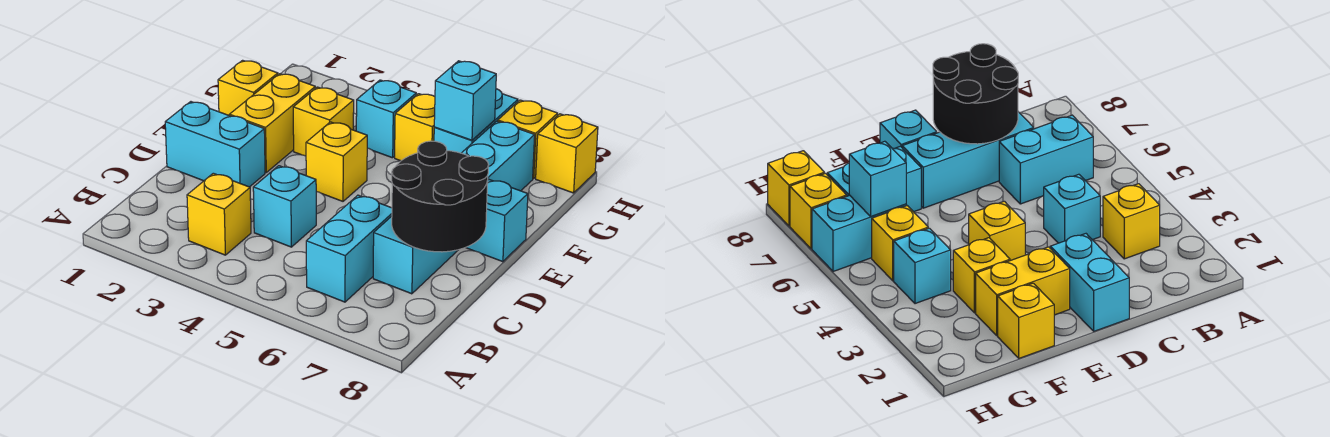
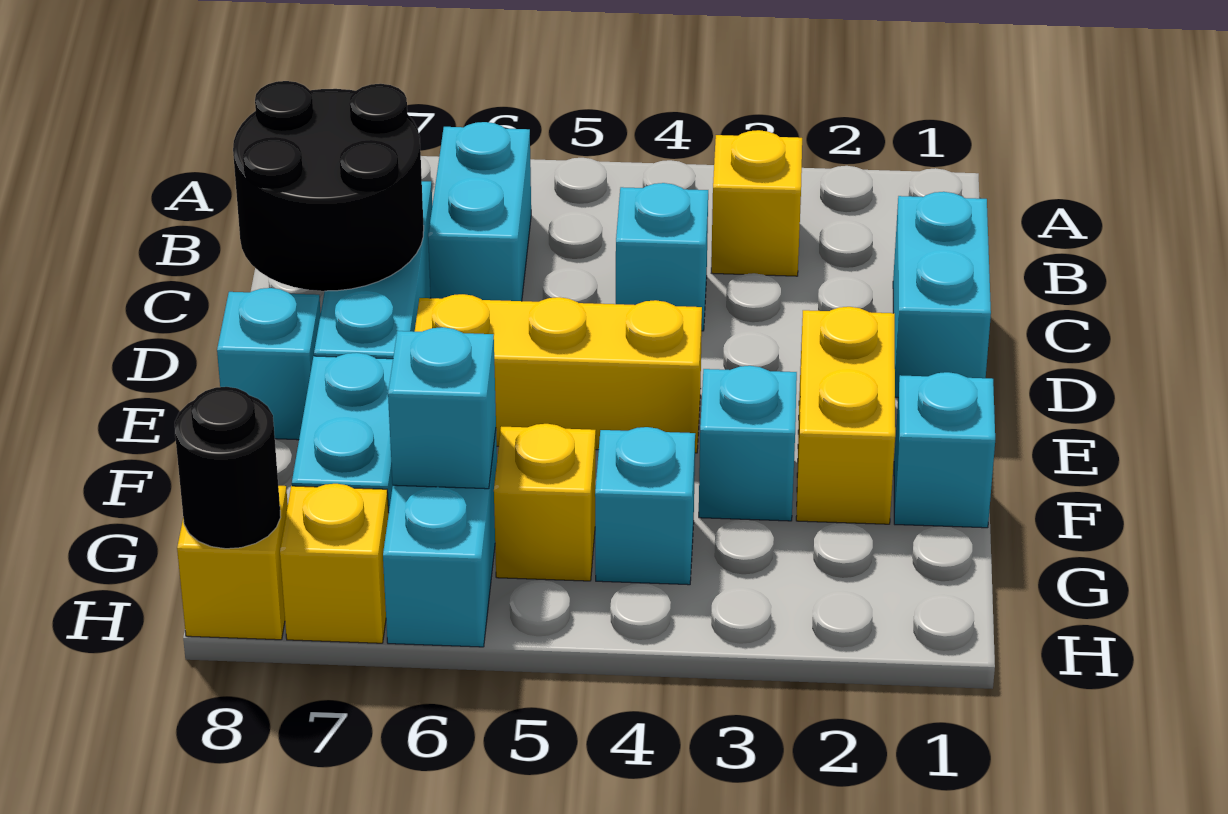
cyan 1x2 brick [165,102,265,187] -> cyan 1x2 brick turned to [893,192,991,397]
yellow 1x1 brick [306,122,367,201] -> yellow 1x3 brick [415,294,702,453]
yellow 1x1 brick [218,60,278,116] -> cyan 1x1 brick [894,372,995,528]
yellow 1x1 brick [293,87,354,156] -> cyan 1x1 brick [699,366,797,521]
none -> black 1x1 round brick [175,387,281,549]

